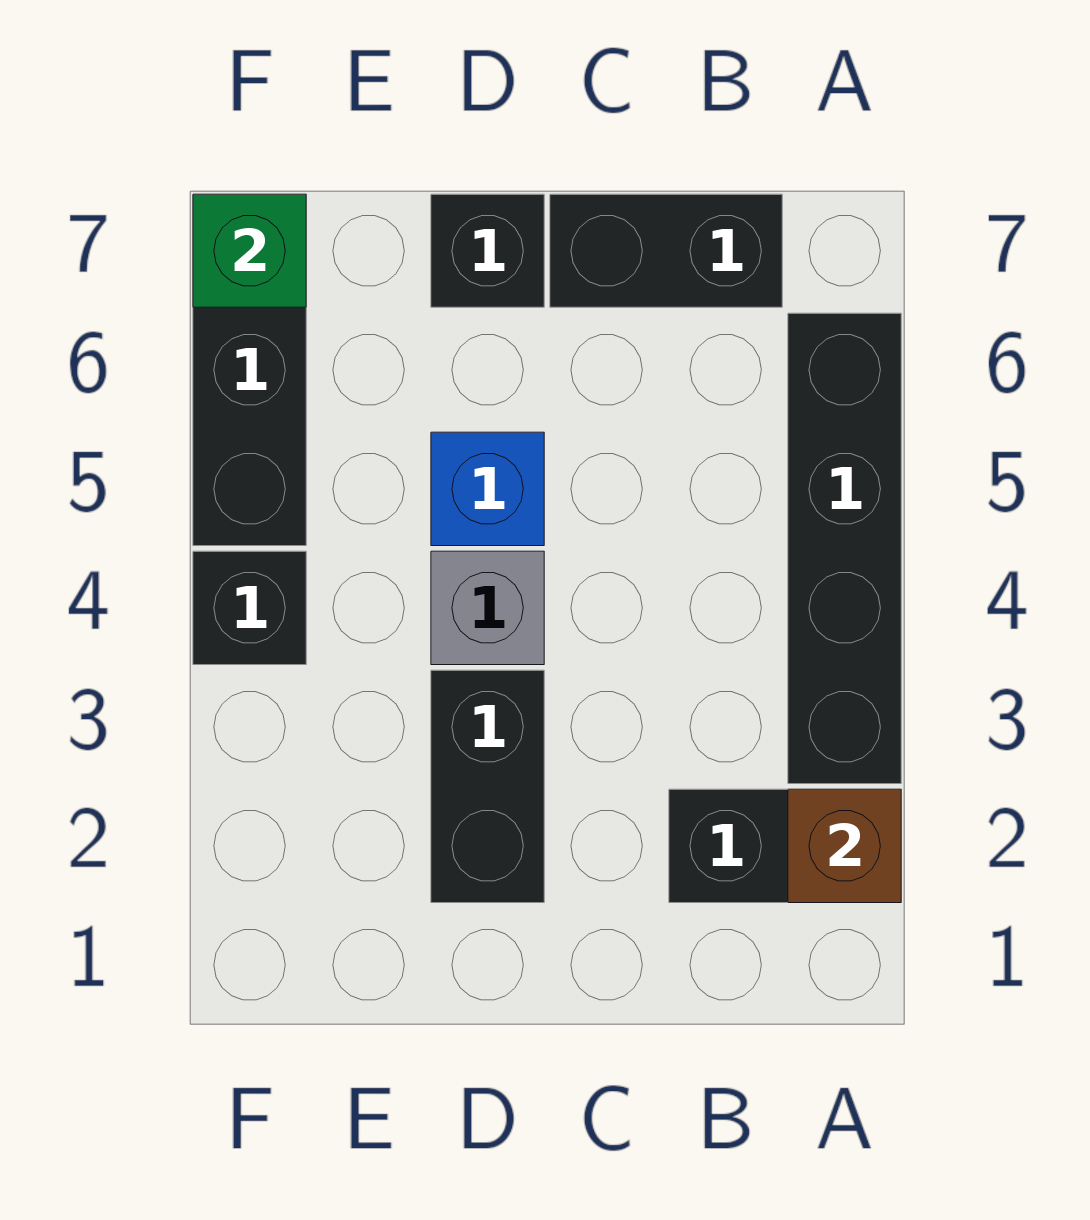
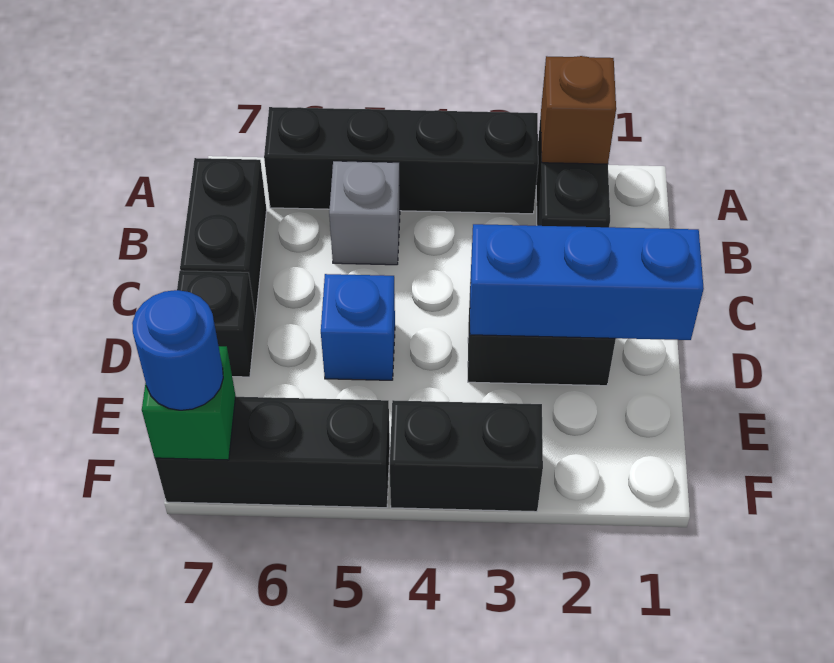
none -> blue 1x3 brick [470,224,704,340]
grey 1x1 brick [431,551,544,665] -> grey 1x1 brick moved to [329,161,400,265]
black 1x1 brick [193,551,306,665] -> black 1x2 brick [390,400,543,512]
none -> blue 1x1 round brick [132,290,223,410]

